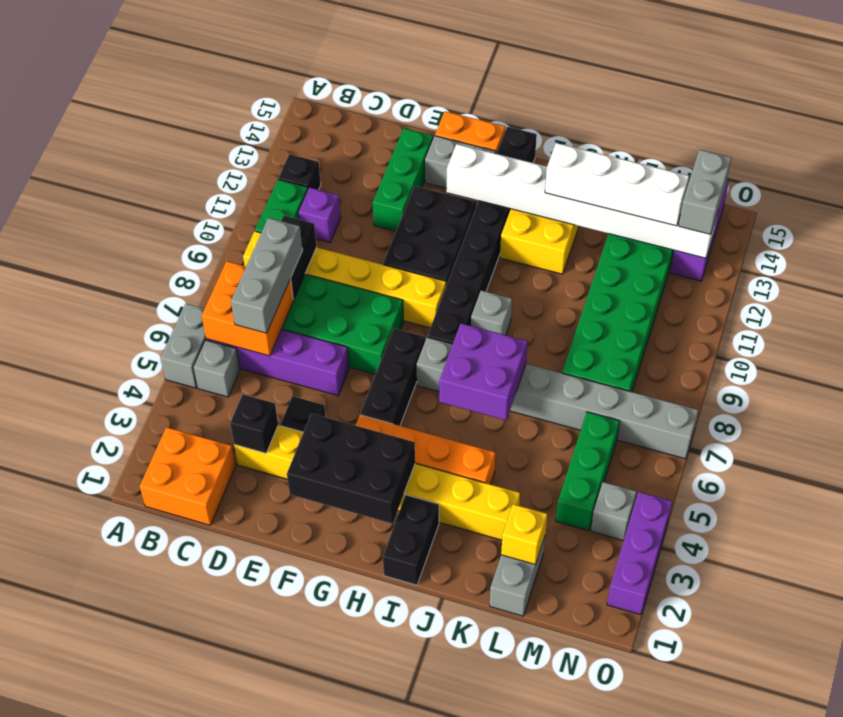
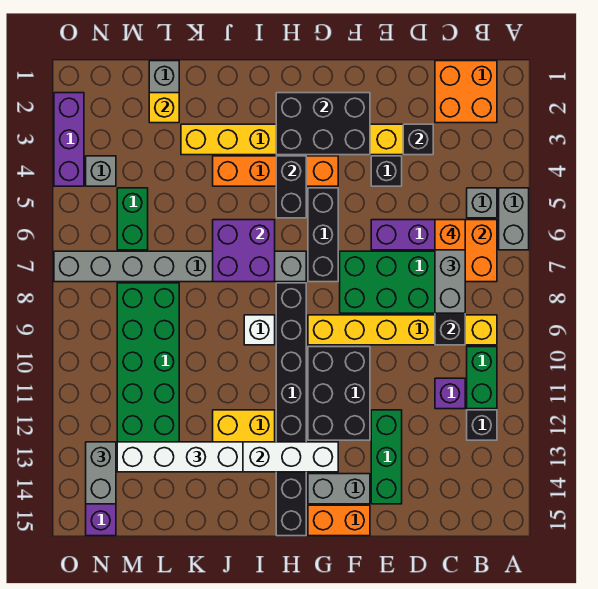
none -> orange 1x1 brick [435,220,465,250]
black 1x2 brick [383,495,439,585] -> black 1x2 brick moved to [276,156,306,218]
grey 1x1 brick [471,290,512,335] -> white 1x1 brick [244,315,275,345]
green 1x3 brick [556,412,620,531] -> green 1x2 brick [117,188,148,250]

